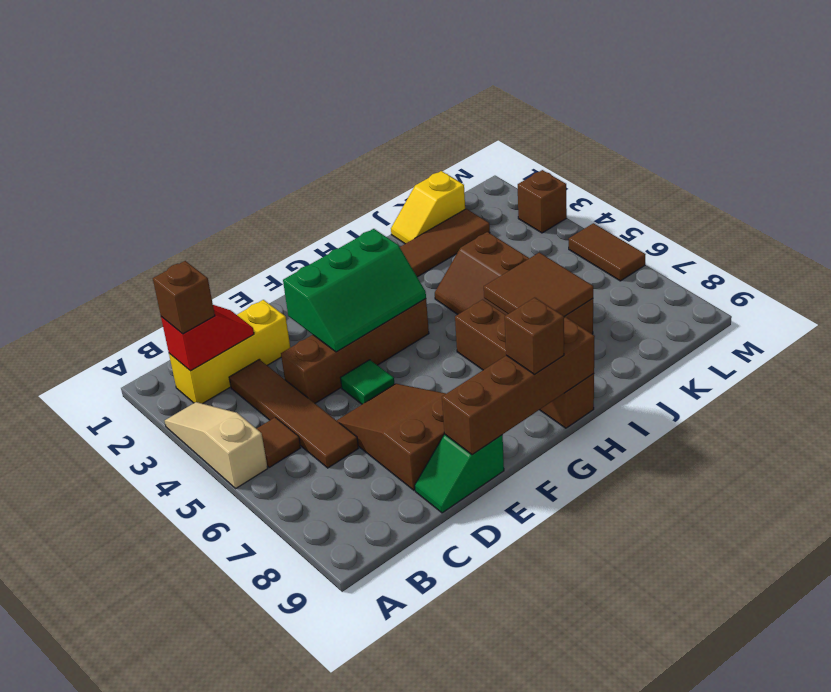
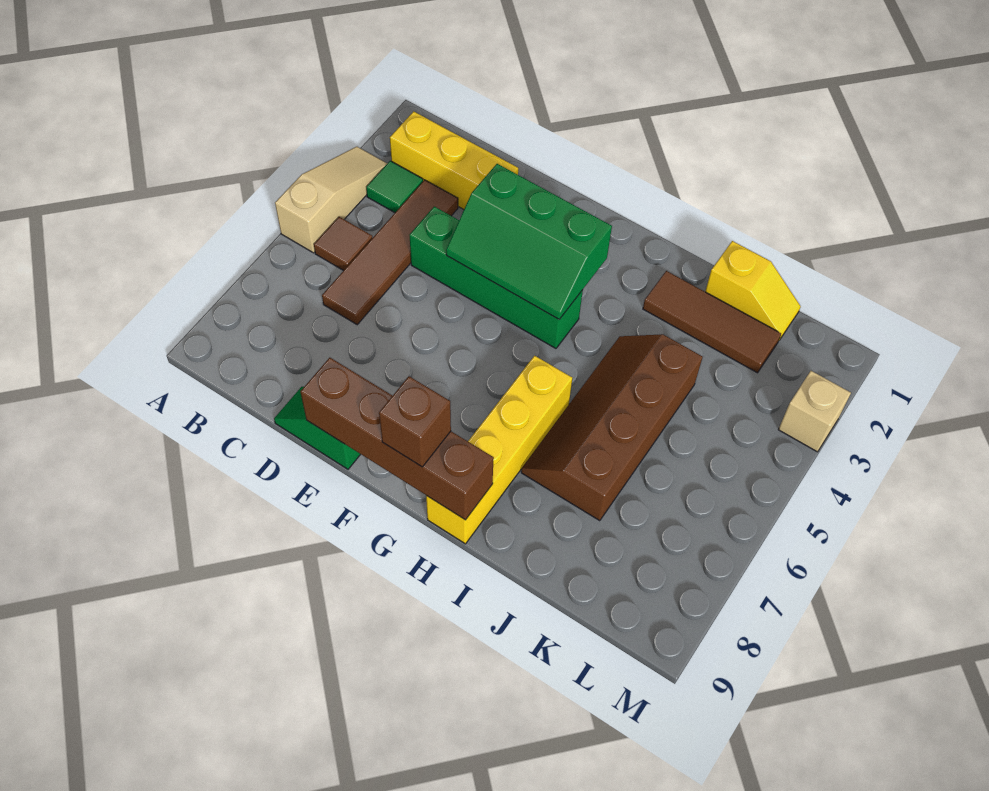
red 1x2 slope [161,305,254,371] -> none
brown 1x1 brick [153,261,215,334] -> none
brown 1x4 brick [281,299,429,403] -> green 1x4 brick [410,207,583,348]
brown 2x3 slope [336,384,446,490] -> none
green 1x1 tile [341,360,394,404] -> green 1x1 tile moved to [366,161,423,213]
brown 1x4 brick [455,300,594,428] -> yellow 1x4 brick [426,356,572,544]
brown 2x2 tile [484,253,593,316] -> none
yellow 1x2 slope [391,171,465,244] -> yellow 1x2 slope turned to [705,241,801,340]
brown 1x1 brick [518,170,567,233] -> tan 1x1 brick [778,371,851,452]
brown 1x2 tile [569,223,646,281] -> none

